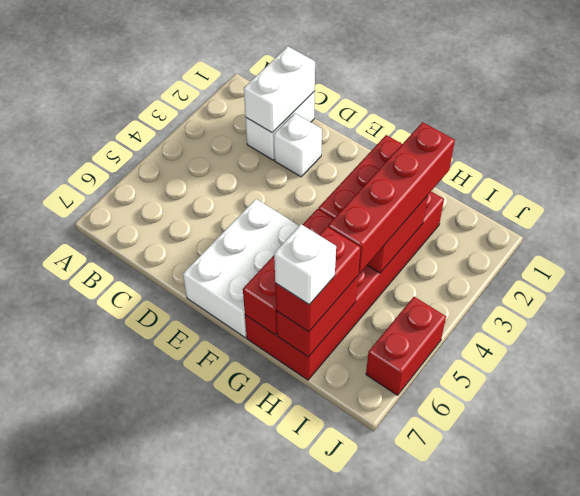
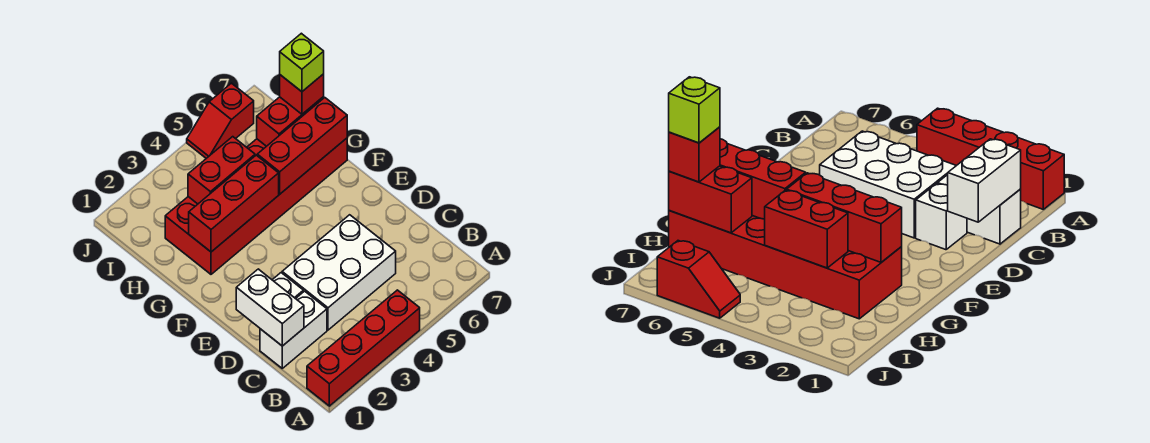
white 1x2 brick [244,47,315,133] -> white 1x2 brick turned to [236,269,304,346]
white 2x3 brick [183,199,299,337] -> white 2x3 brick moved to [282,215,396,330]
red 1x4 brick [328,122,455,273] -> red 1x4 brick moved to [307,290,420,406]
red 1x2 brick [275,227,360,332] -> red 1x1 brick [280,74,324,114]
white 1x1 brick [274,224,336,304] -> lime 1x1 brick [280,33,324,92]
red 1x2 brick [366,297,446,395] -> red 1x2 slope [187,83,254,158]

